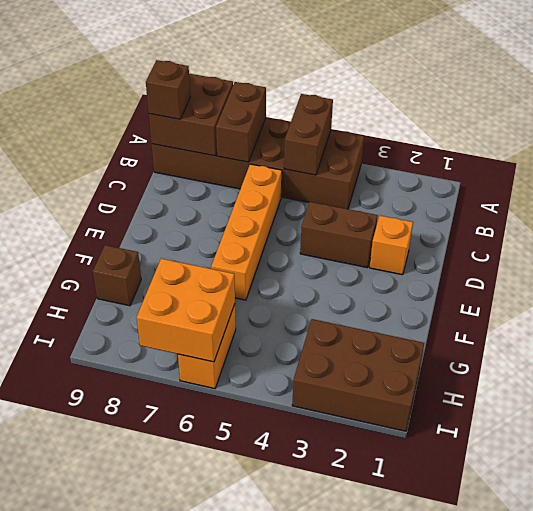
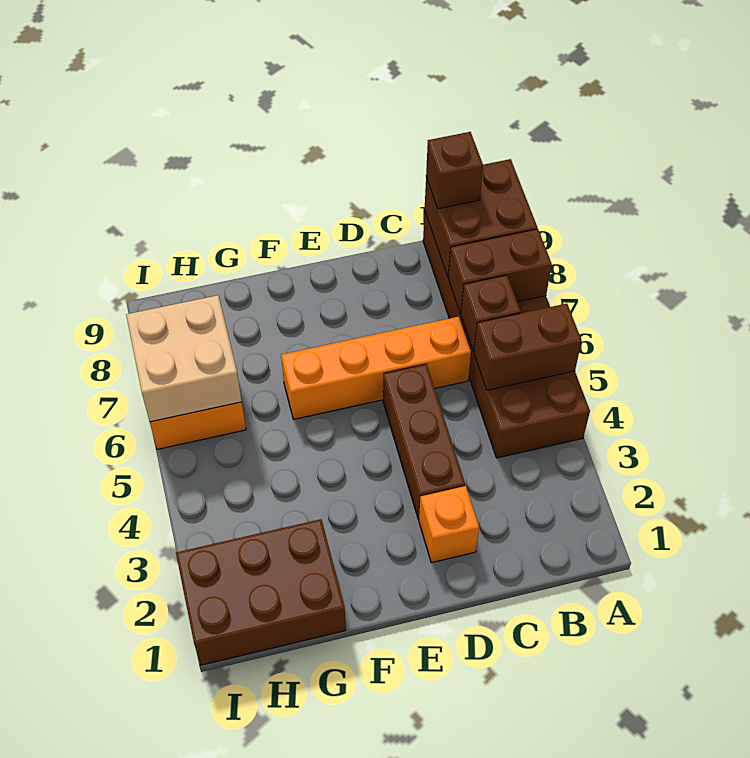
brown 1x2 brick [300,202,378,268] -> brown 1x3 brick [383,364,465,520]
brown 1x1 brick [93,245,141,306] -> brown 1x1 brick moved to [461,275,521,351]
brown 2x3 brick [292,319,424,431] -> brown 2x3 brick turned to [176,519,346,665]
orange 2x2 brick [136,259,235,362] -> tan 2x2 brick [126,295,242,422]

